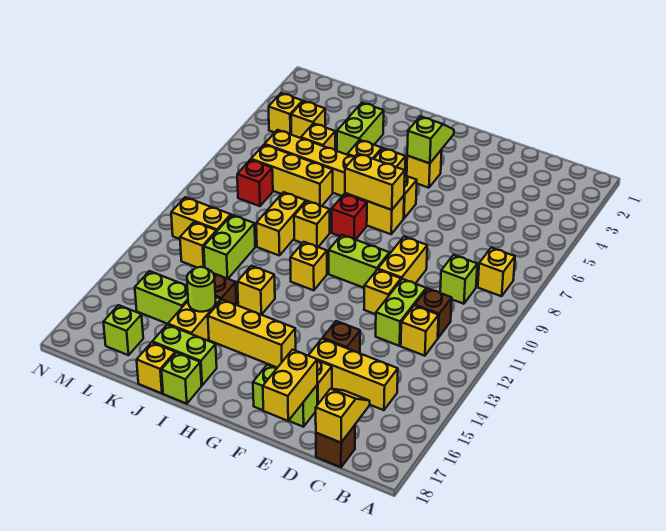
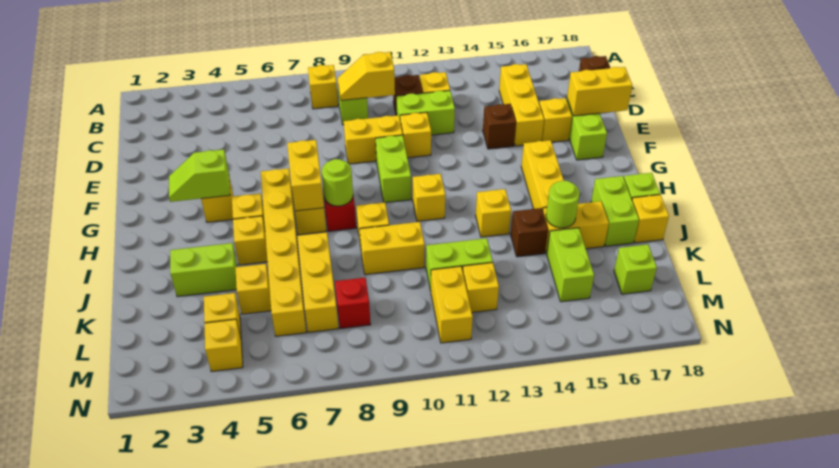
yellow 1x2 slope [315,389,370,443] -> yellow 1x2 slope moved to [338,52,395,100]
none -> lime 1x1 round brick [322,159,353,206]

